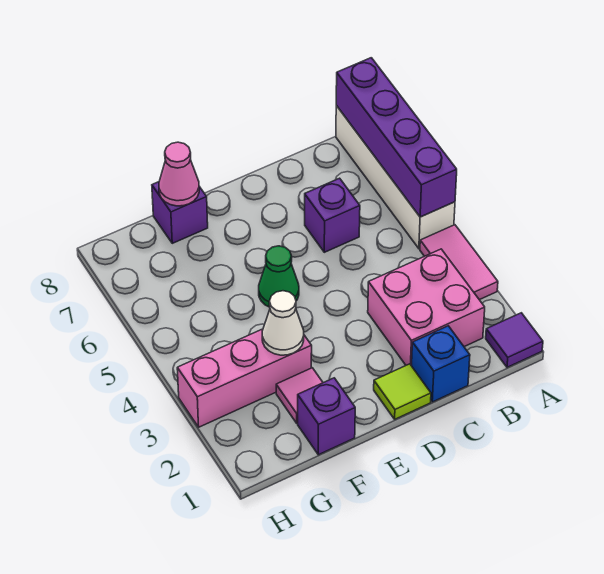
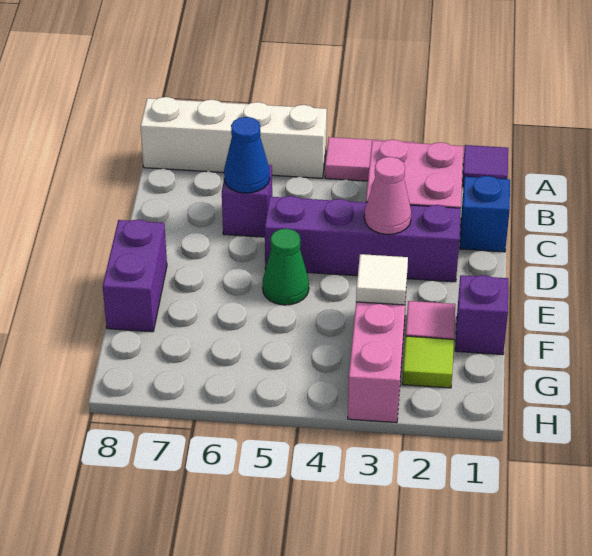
purple 1x4 brick [336,58,457,217] -> purple 1x4 brick moved to [265,196,461,282]
none -> blue 1x1 cone [224,117,270,193]
lime 1x1 tile [374,364,431,419] -> lime 1x1 tile moved to [402,336,454,388]
white 1x1 cone [262,291,304,355] -> white 1x1 tile [356,254,408,305]
purple 1x1 brick [152,182,208,243] -> purple 1x2 brick [103,219,167,332]
pink 1x1 cone [159,142,199,206] -> pink 1x1 cone moved to [364,157,411,234]

